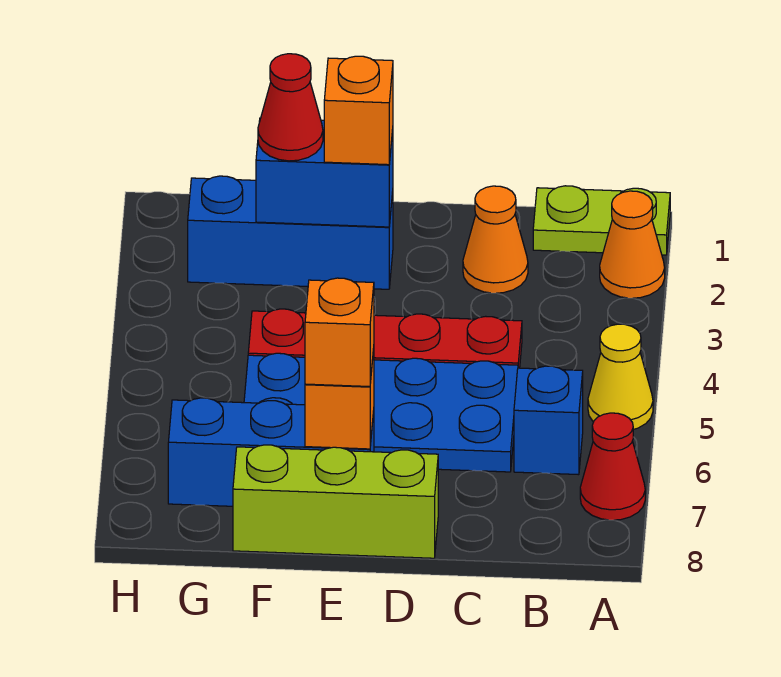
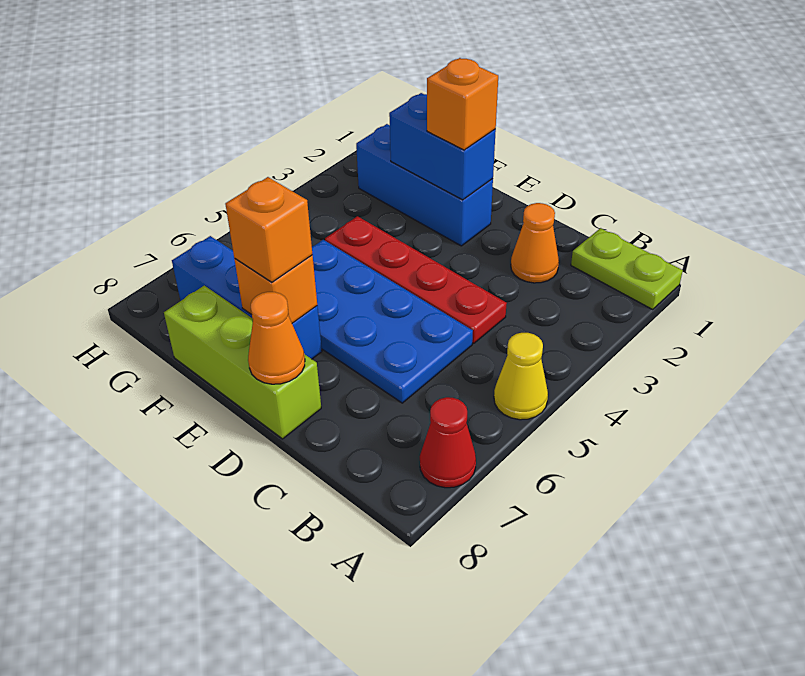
orange 1x1 cone [600,191,665,298] -> orange 1x1 cone moved to [248,292,305,384]
blue 1x1 brick [514,366,583,475] -> none
red 1x1 cone [258,54,323,161] -> none

